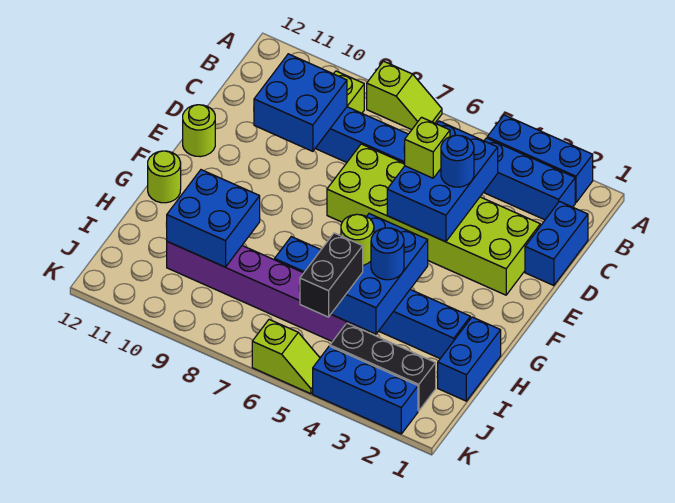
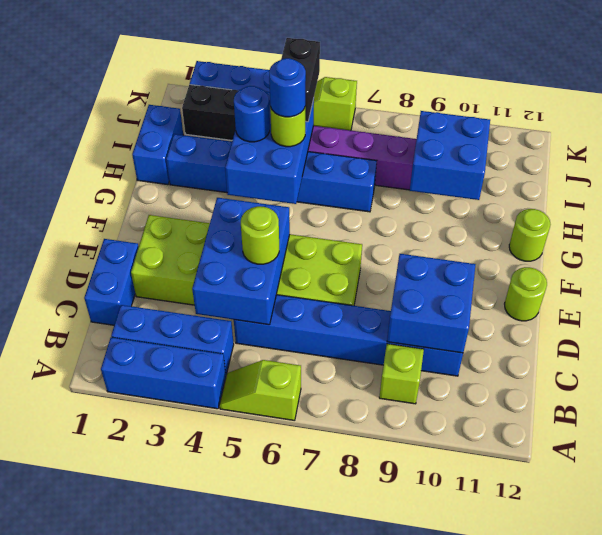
lime 1x2 slope [367,61,442,130] -> lime 1x2 slope moved to [220,360,301,421]
blue 1x1 round brick [441,135,474,187] -> blue 1x1 round brick moved to [269,58,306,117]
lime 1x1 brick [404,117,450,178] -> lime 1x1 round brick [241,206,279,264]

